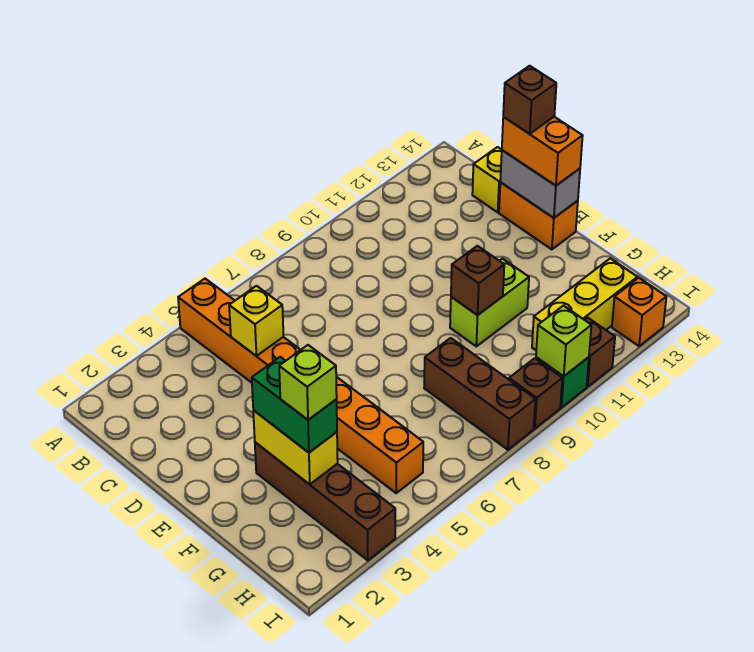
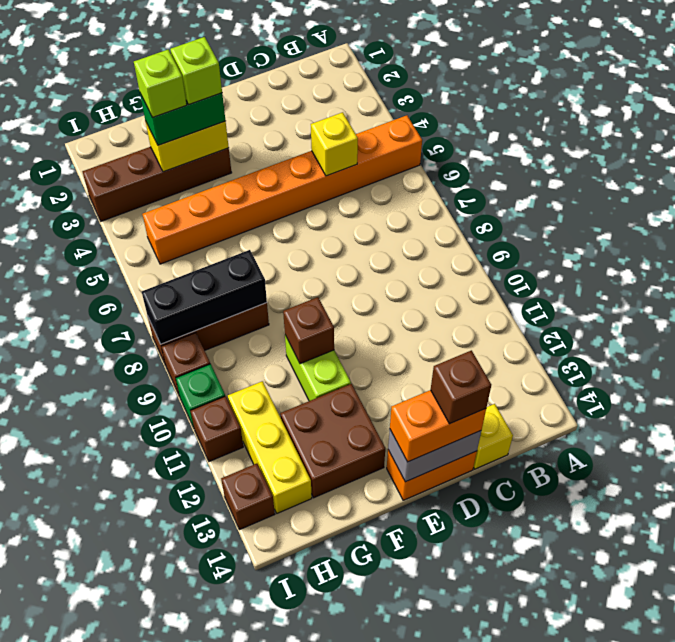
none -> brown 2x2 brick [280,384,385,498]
none -> black 1x3 brick [142,250,267,344]
lime 1x1 brick [536,306,591,376] -> lime 1x1 brick moved to [170,37,222,105]
orange 1x1 brick [612,278,666,346] -> brown 1x1 brick [221,464,275,530]

